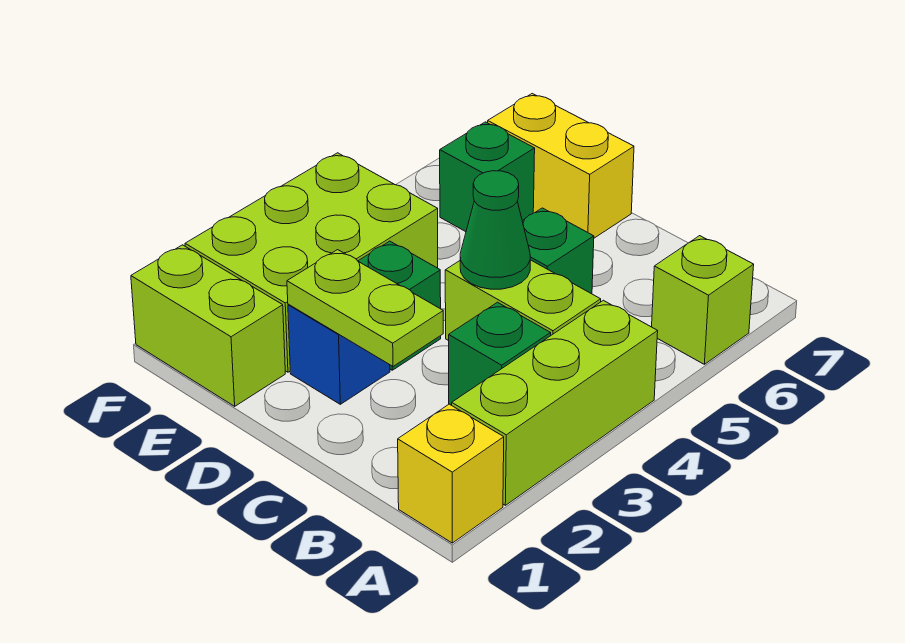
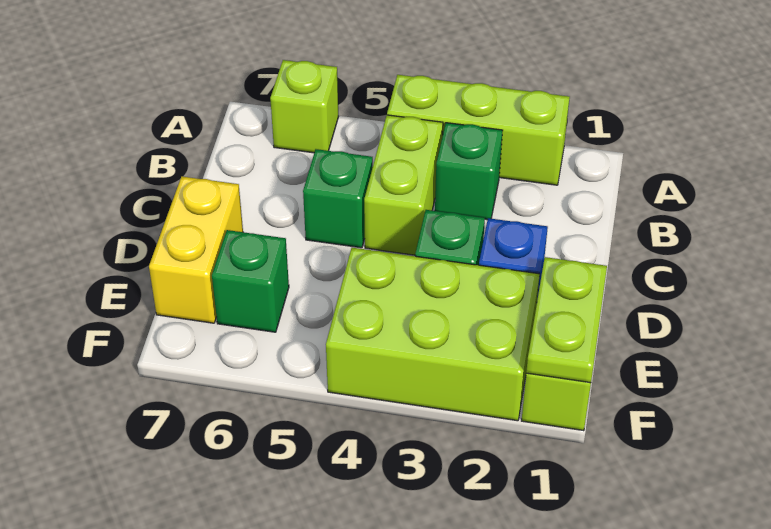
yellow 1x1 brick [398,404,504,543] -> none
lime 1x2 plate [287,250,443,366] -> lime 1x2 plate moved to [526,257,607,383]
green 1x1 cone [460,171,530,289] -> none

